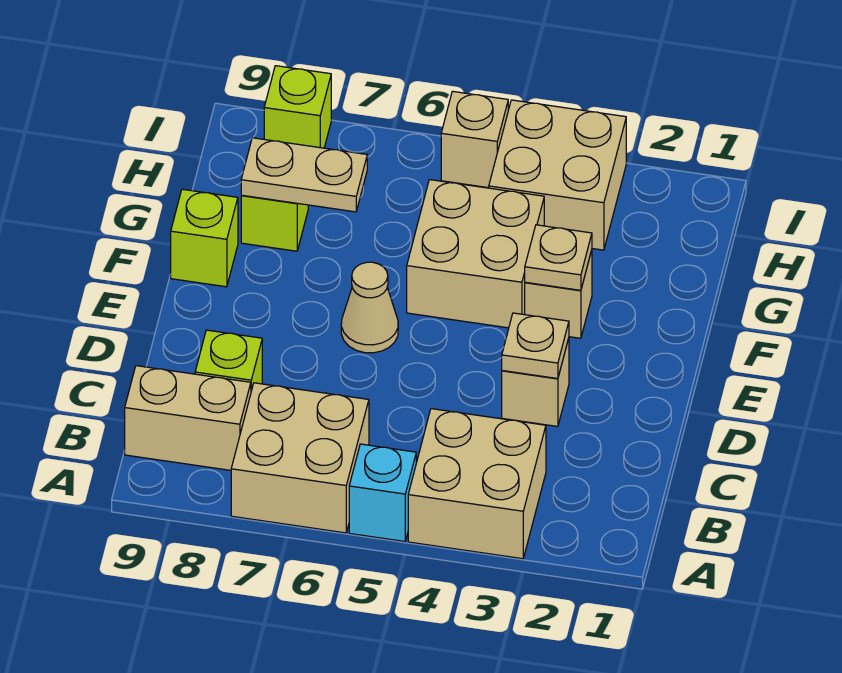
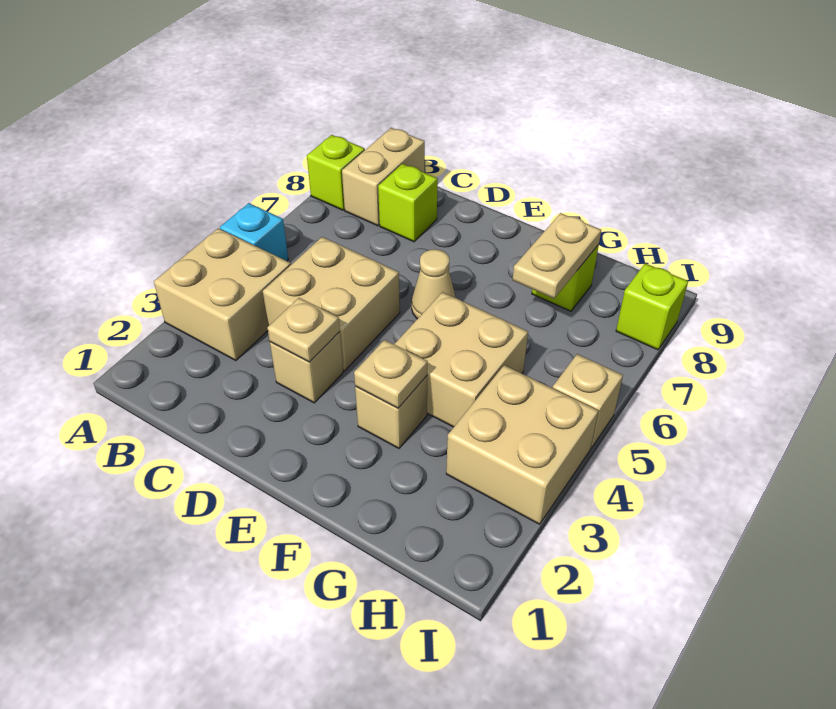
tan 2x2 brick [231,383,369,533] -> tan 2x2 brick moved to [263,237,400,371]
lime 1x1 brick [171,189,238,287] -> lime 1x1 brick moved to [307,135,365,210]

